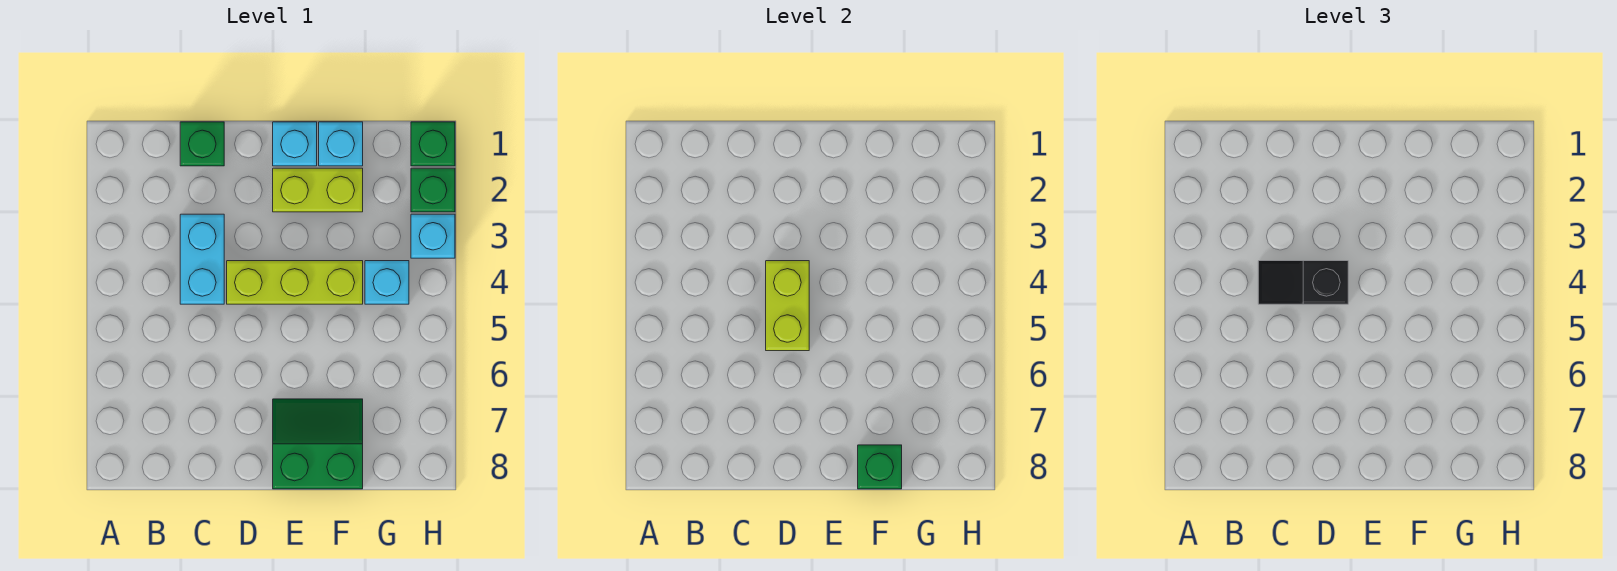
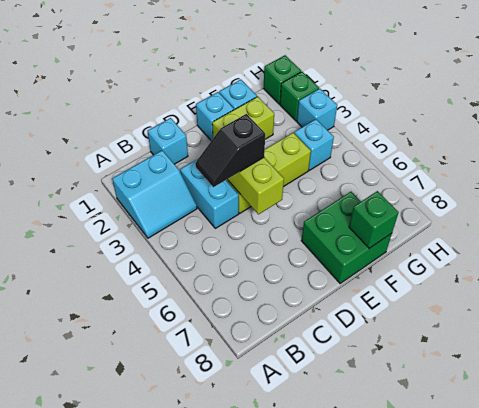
none -> cyan 2x2 slope [112,150,197,238]
green 1x1 brick [180,122,224,166] -> cyan 1x1 brick [148,118,188,164]
green 2x2 slope [273,399,363,489] -> green 2x2 brick [301,192,392,283]

